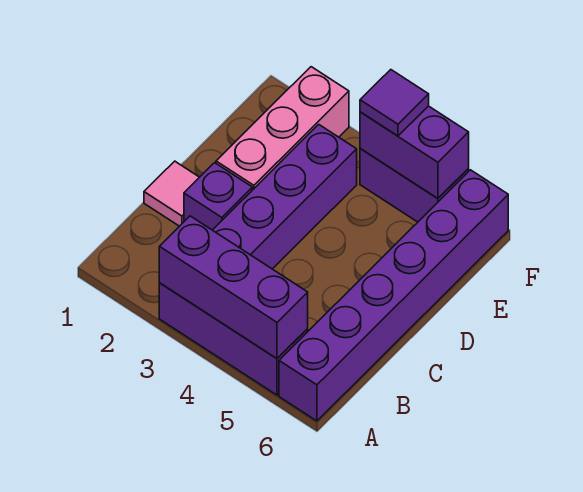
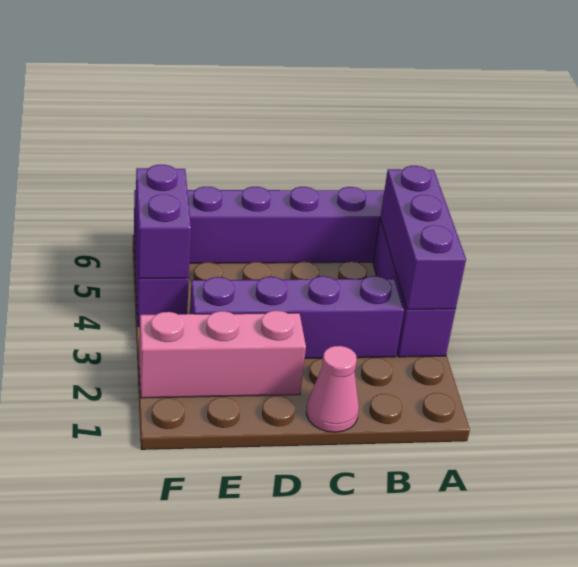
pink 1x1 tile [144,161,199,226] -> pink 1x1 cone [306,346,359,432]
purple 1x1 brick [184,163,252,230] -> none
purple 1x1 tile [360,70,429,136] -> none

